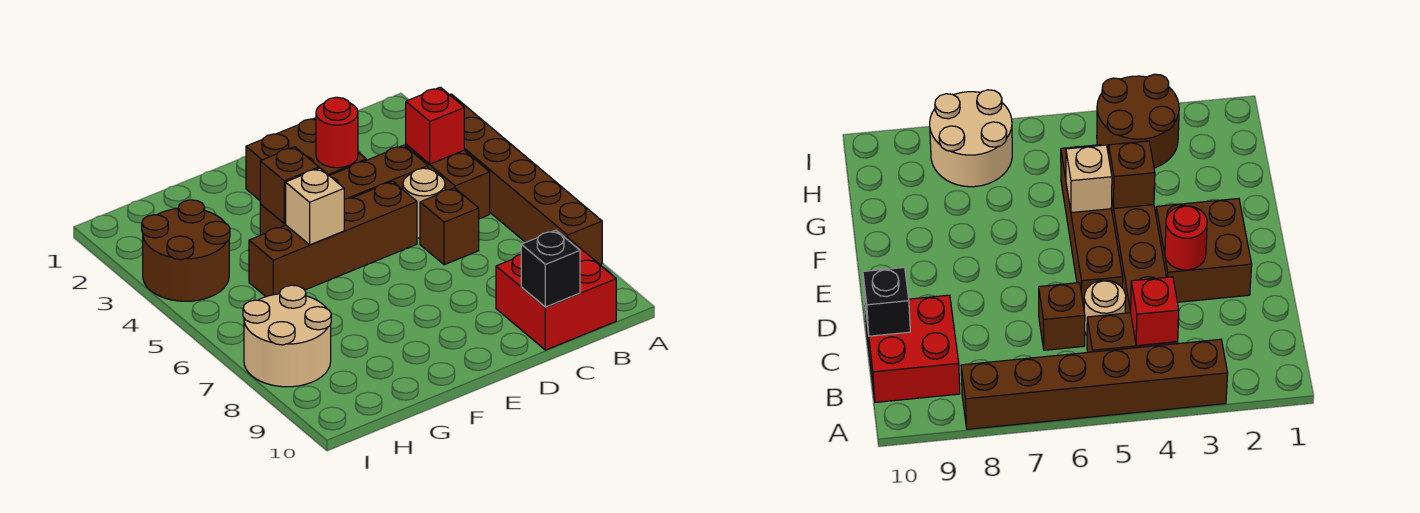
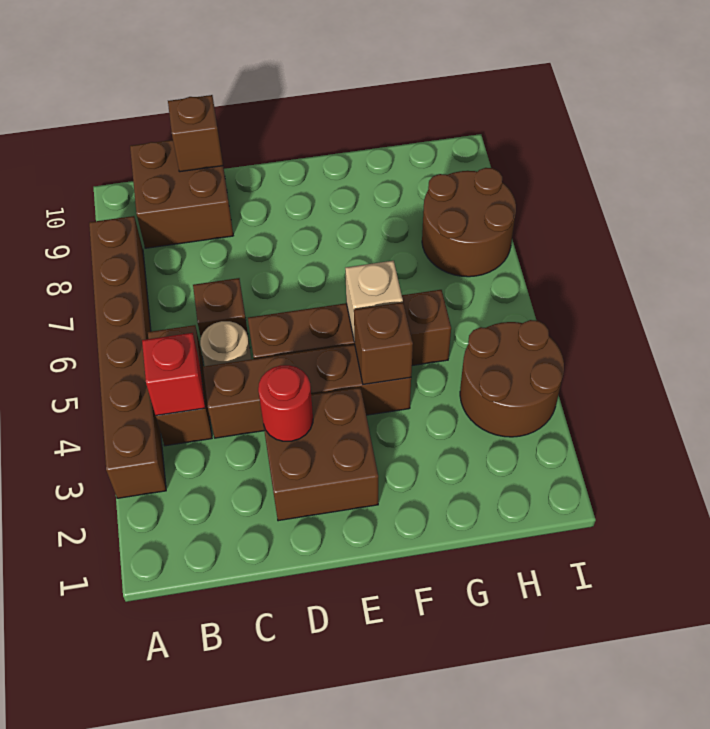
red 2x2 brick [496,237,616,350] -> brown 2x2 brick [130,140,233,248]
black 1x1 brick [521,230,580,307] -> brown 1x1 brick [168,95,223,172]
tan 2x2 round brick [243,285,331,387] -> brown 2x2 round brick [422,168,516,277]

